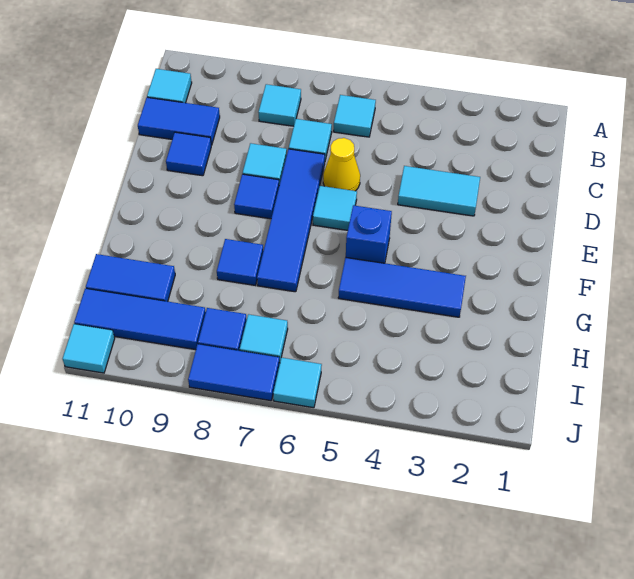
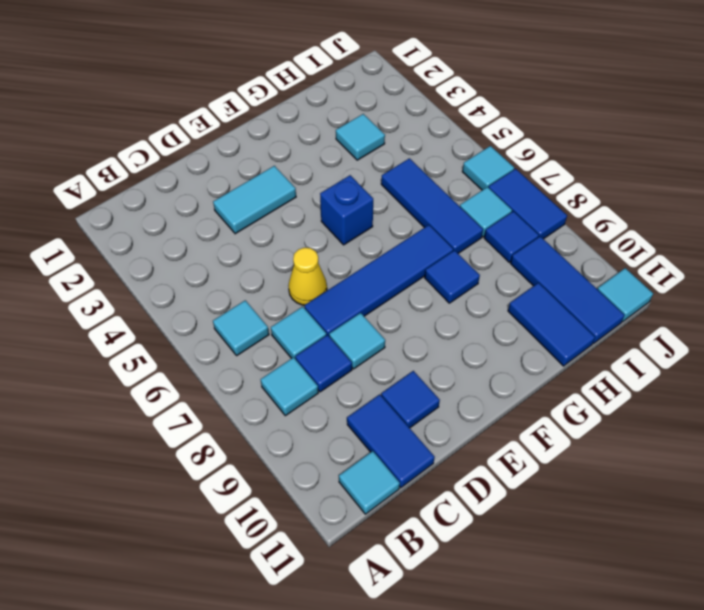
cyan 1x2 tile [398,166,480,216] -> cyan 1x2 tile turned to [213,166,296,234]
cyan 1x1 tile [313,186,357,230] -> cyan 1x1 tile moved to [336,114,385,160]
blue 1x1 tile [234,174,279,219] -> blue 1x1 tile moved to [295,335,352,392]
blue 1x3 tile [338,257,466,317] -> blue 1x3 tile moved to [381,158,483,253]

